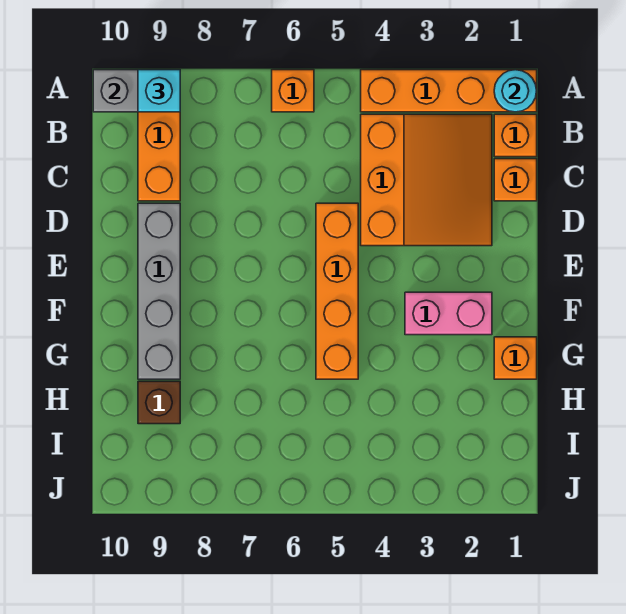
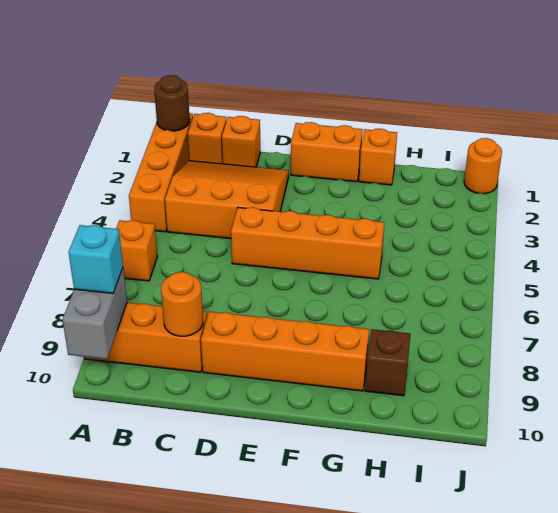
cyan 1x1 round brick [494,70,537,112] -> brown 1x1 round brick [154,75,190,131]
none -> orange 1x1 round brick [161,272,203,336]
grey 1x4 brick [138,203,180,379] -> orange 1x4 brick [201,311,369,391]
none -> orange 1x2 brick [291,122,363,182]
pink 1x2 brick [405,292,492,335] -> none
none -> orange 1x1 round brick [464,138,502,194]

